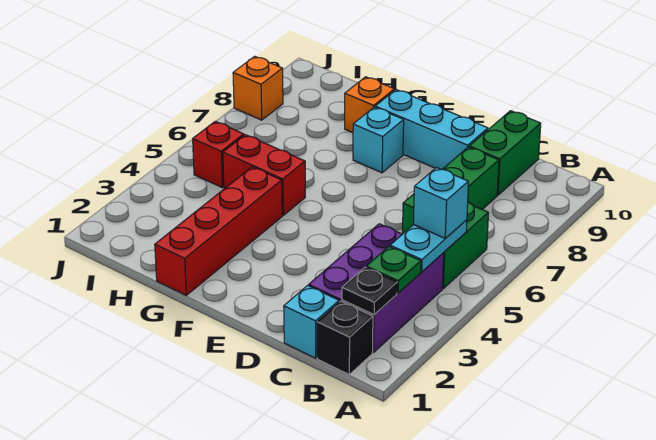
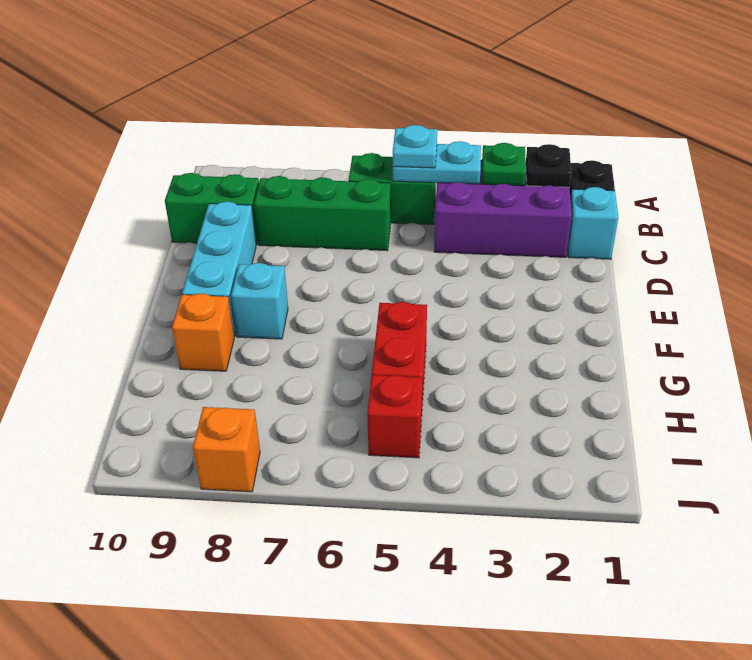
cyan 1x1 brick [413,168,468,238] -> cyan 1x1 plate [393,125,437,168]
red 1x4 brick [155,167,282,295] -> none

